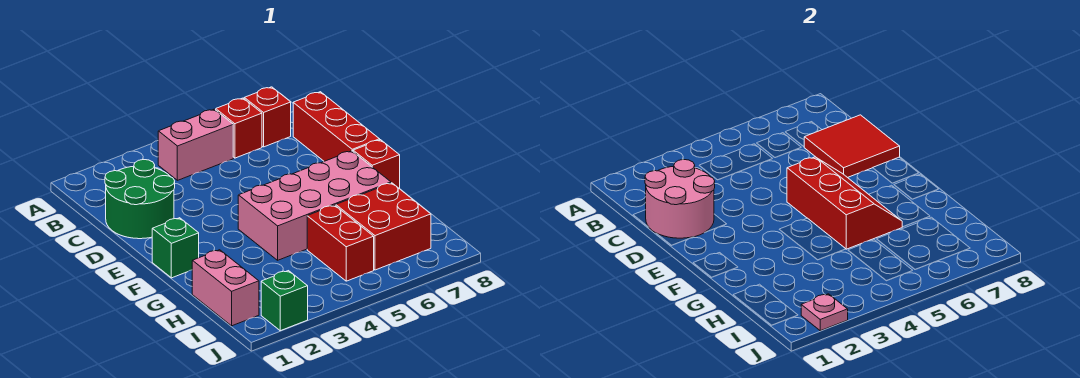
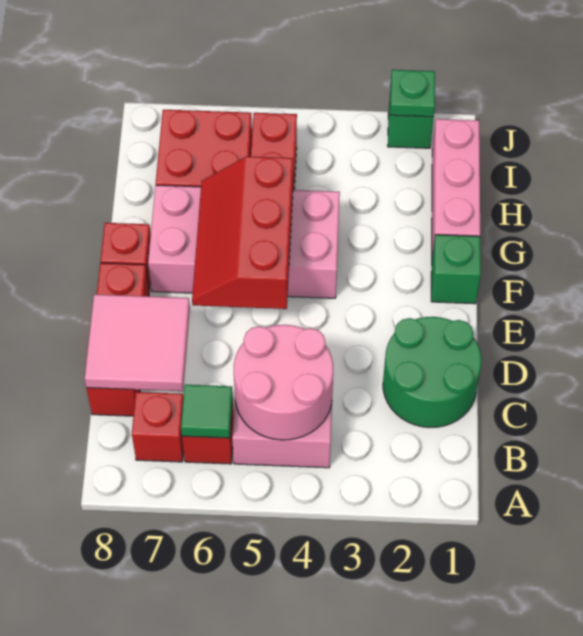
none -> green 1x1 tile [181,385,233,438]
pink 2x2 round brick [645,160,715,238] -> pink 2x2 round brick moved to [234,325,333,440]
red 2x2 tile [804,115,900,178] -> pink 2x2 tile [85,294,190,391]
pink 1x2 brick [192,250,259,326] -> pink 1x3 brick [432,119,480,256]
pink 1x1 plate [801,294,848,331] -> green 1x1 plate [390,70,435,117]

